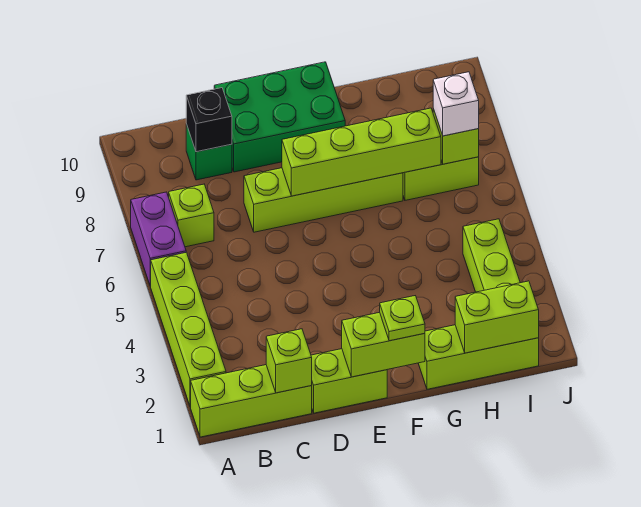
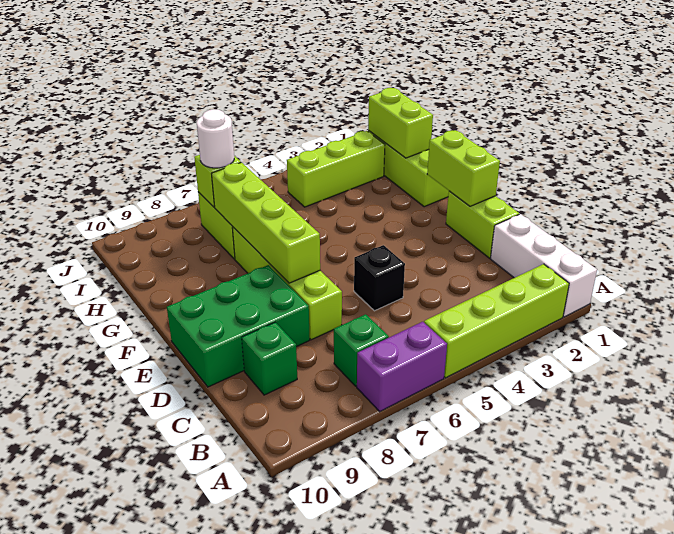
lime 1x3 brick [191,365,312,437] -> white 1x3 brick [491,214,597,317]
lime 1x1 brick [169,184,214,247] -> green 1x1 brick [334,314,389,386]
lime 1x1 brick [266,329,312,393] -> none
black 1x1 brick [186,88,232,152] -> black 1x1 brick moved to [354,245,405,311]
green 2x3 brick [214,62,345,172] -> green 2x3 brick turned to [167,265,310,387]
lime 1x1 plate [380,296,425,341] -> none
white 1x1 brick [433,72,479,136] -> white 1x1 round brick [197,109,234,168]

